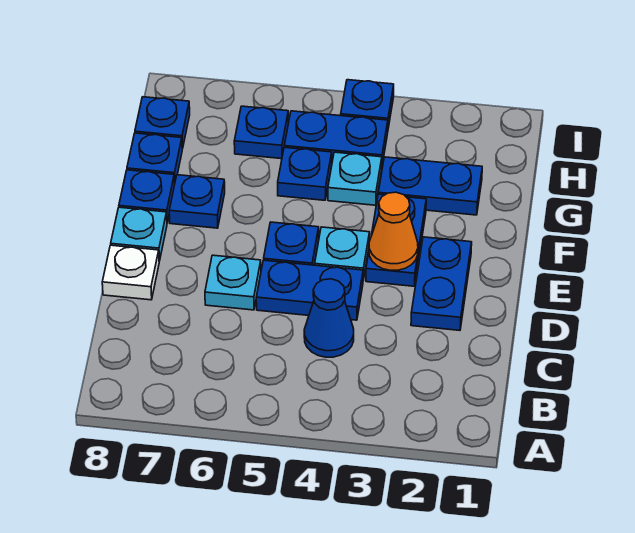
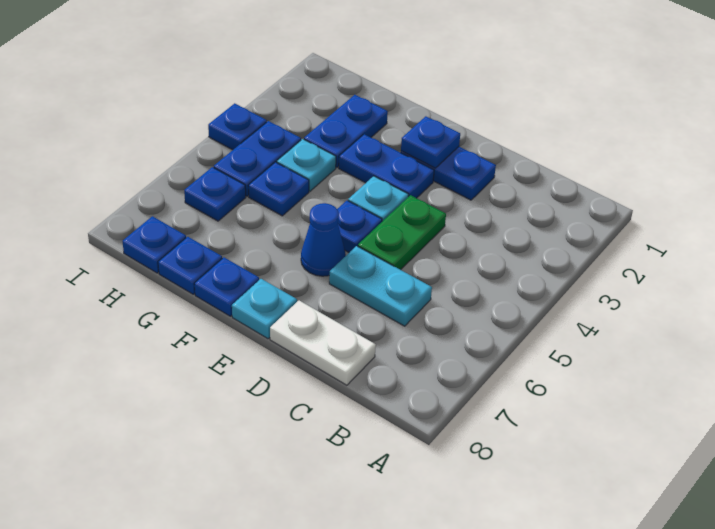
blue 1x1 cone [304,279,354,357] -> blue 1x1 cone moved to [301,203,346,276]
blue 1x2 plate [256,260,363,320] -> green 1x2 plate [358,195,446,270]
cyan 1x1 plate [205,255,261,310] -> cyan 1x2 plate [329,246,432,326]
white 1x1 plate [102,245,159,300] -> white 1x2 plate [270,301,376,385]
orange 1x1 cone [369,192,418,270] -> none
blue 1x1 plate [169,175,225,228] -> blue 1x1 plate moved to [401,116,460,168]

